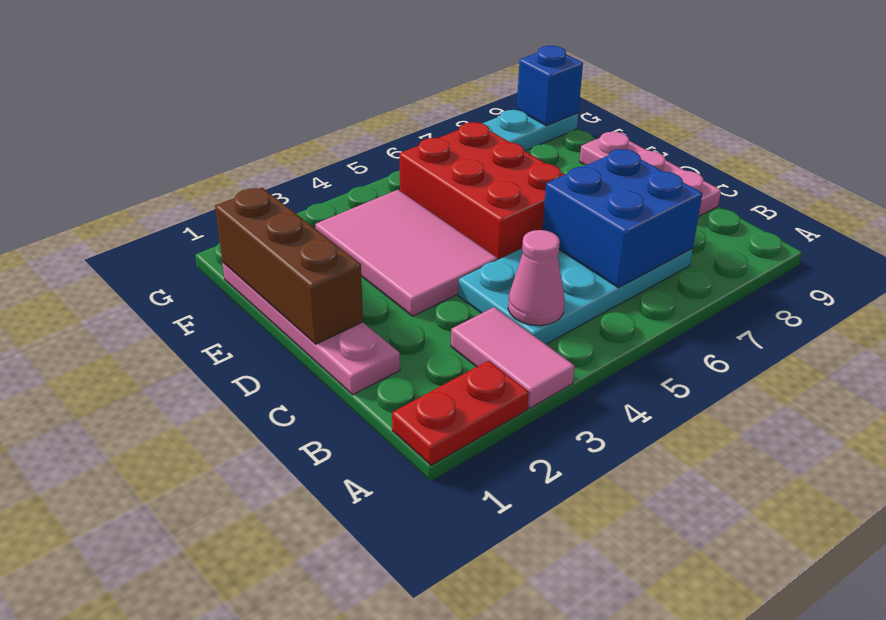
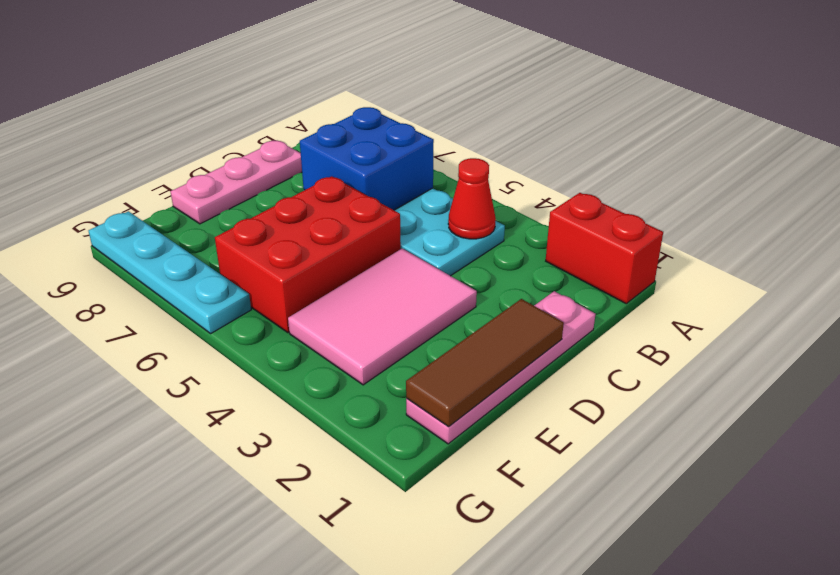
red 1x2 plate [392,361,529,465] -> red 1x2 brick [546,193,663,304]
pink 1x2 tile [451,307,575,408] -> none
pink 1x1 cone [508,230,565,326] -> red 1x1 cone [448,158,496,239]
brown 1x3 brick [215,188,363,344] -> brown 1x3 tile [406,299,564,427]
blue 1x1 brick [517,46,583,126] -> none

